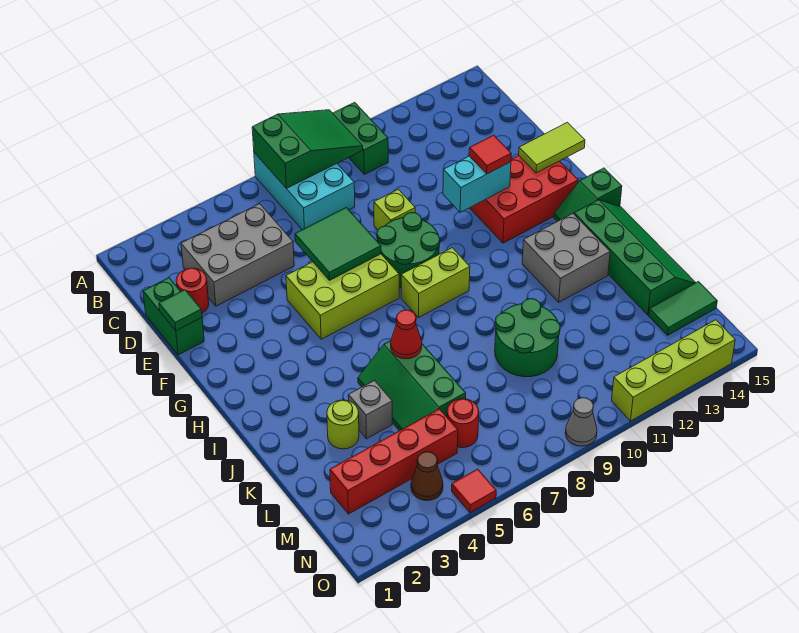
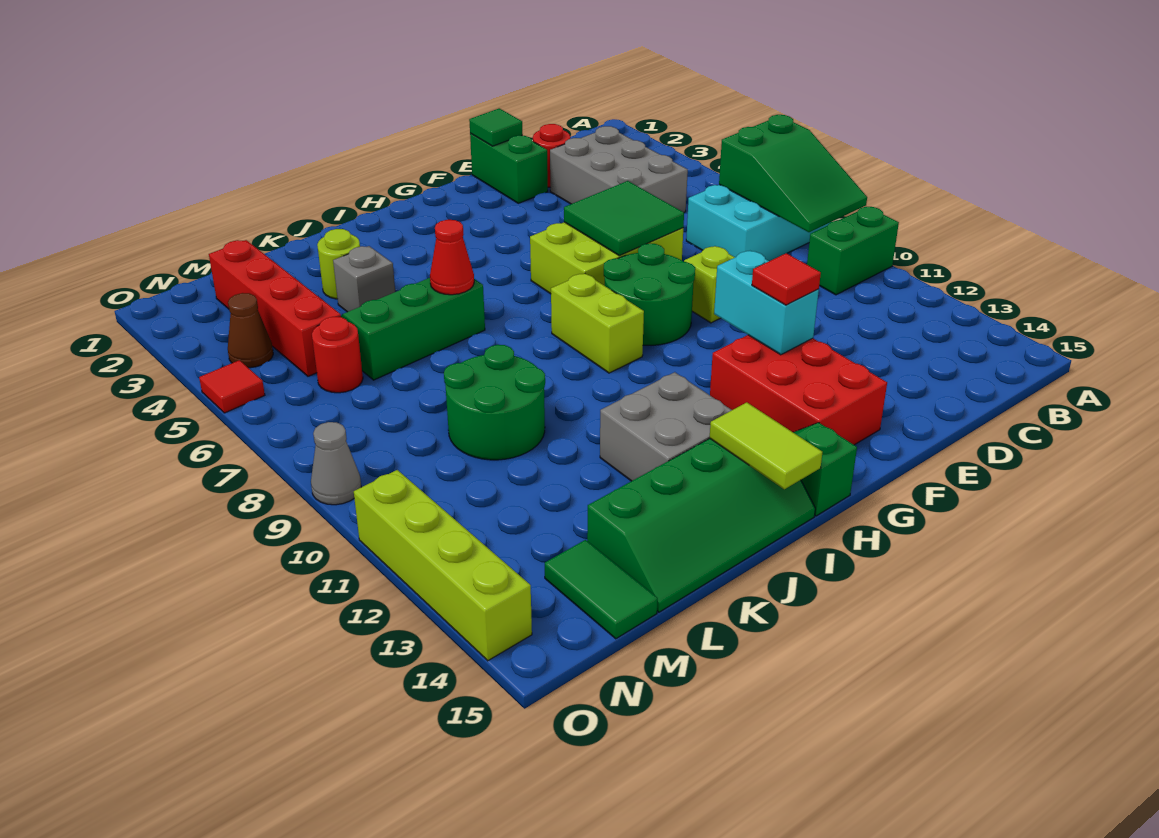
green 1x2 brick [143,278,204,355] -> green 1x2 brick turned to [470,133,548,203]
lime 2x3 brick [286,254,399,339] -> lime 2x3 brick turned to [530,222,683,294]
lime 1x2 tile [519,122,585,173] -> lime 1x2 tile moved to [710,402,822,489]

